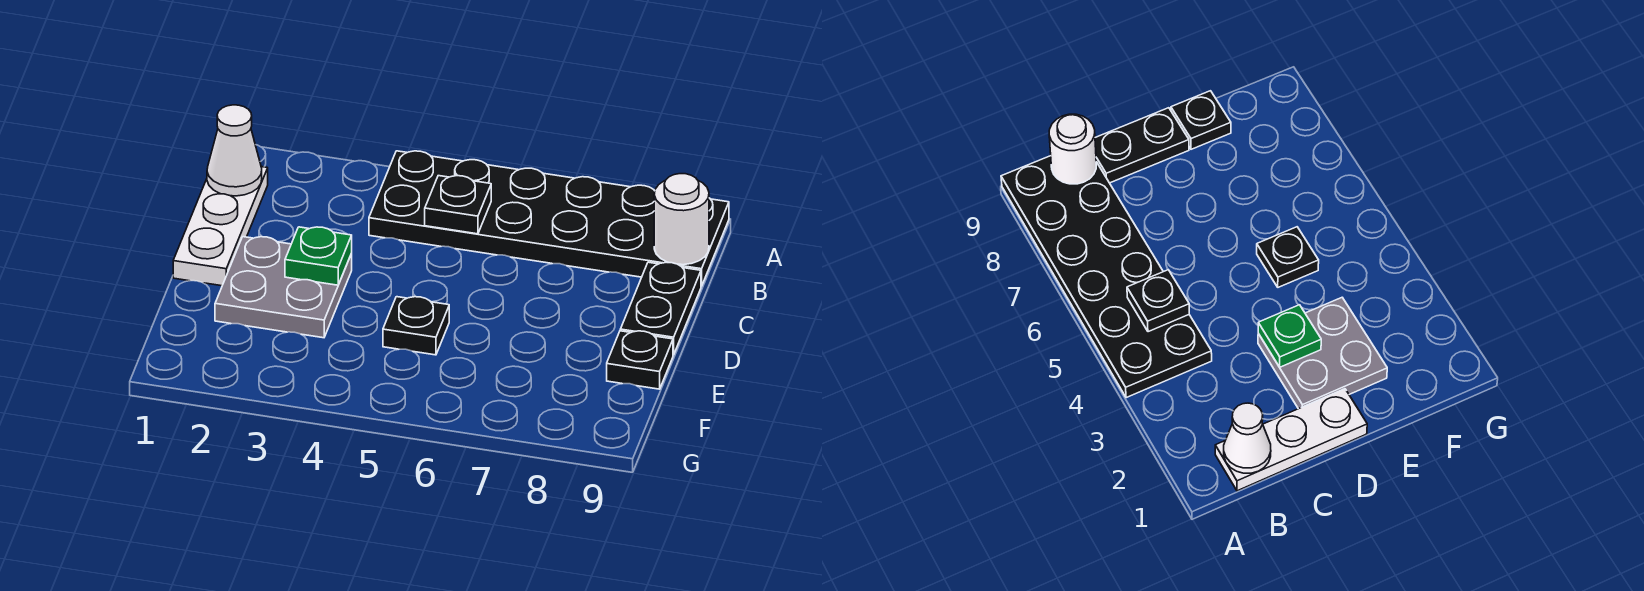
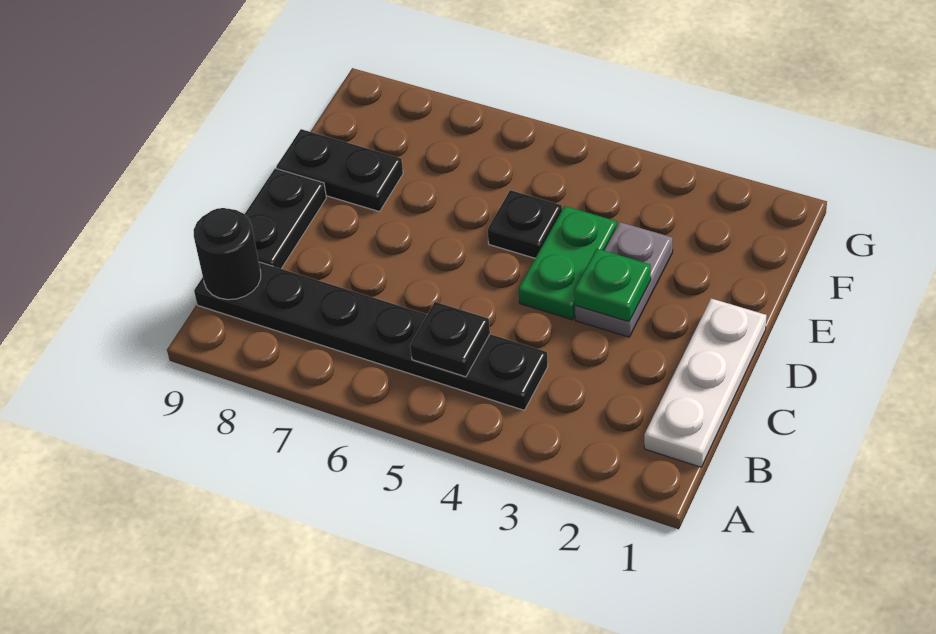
black 2x6 plate [369,151,729,286] -> black 1x6 plate [194,262,548,410]
white 1x1 cone [207,105,262,196] -> none
white 1x1 round brick [654,174,709,265] -> black 1x1 round brick [194,208,261,300]
grey 2x2 plate [215,237,352,338] -> grey 1x2 plate [575,222,673,337]
none -> green 1x2 plate [519,206,617,320]
black 1x1 plate [607,331,673,389] -> black 1x2 plate [276,129,403,212]

